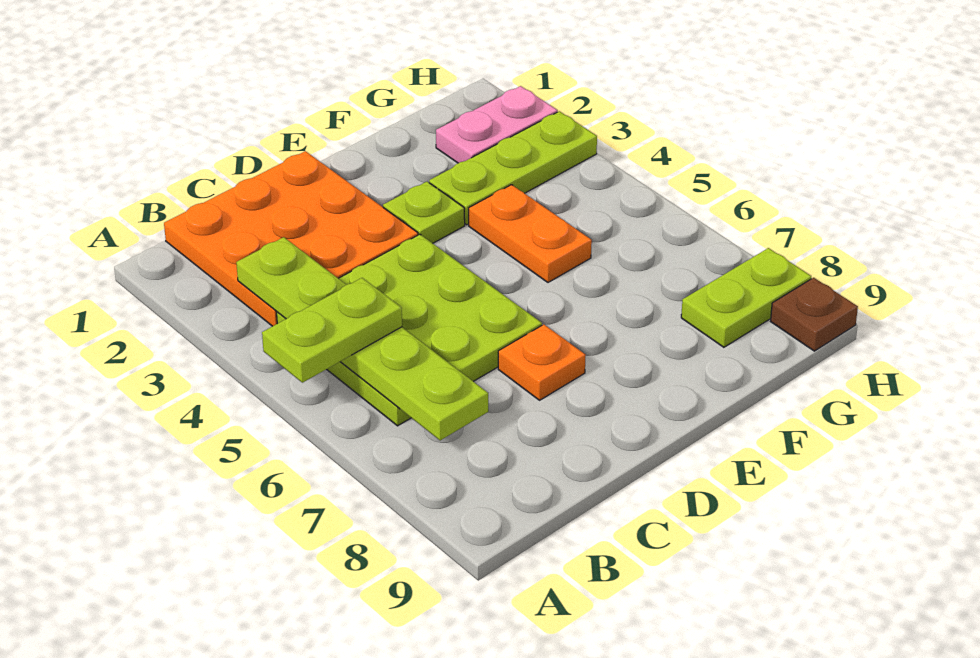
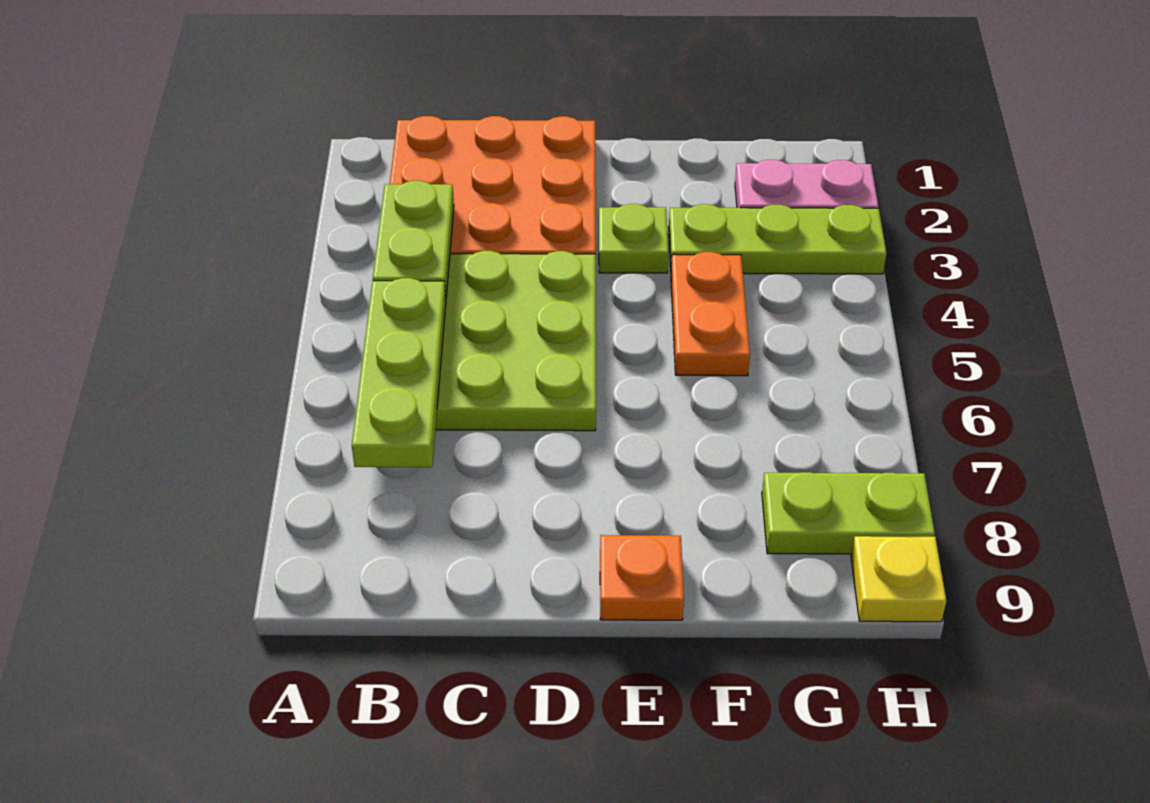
lime 1x2 plate [262,278,402,383] -> none
orange 1x1 plate [498,325,586,400] -> orange 1x1 plate moved to [600,535,684,620]
brown 1x1 plate [771,278,858,351] -> yellow 1x1 plate [851,536,946,622]

